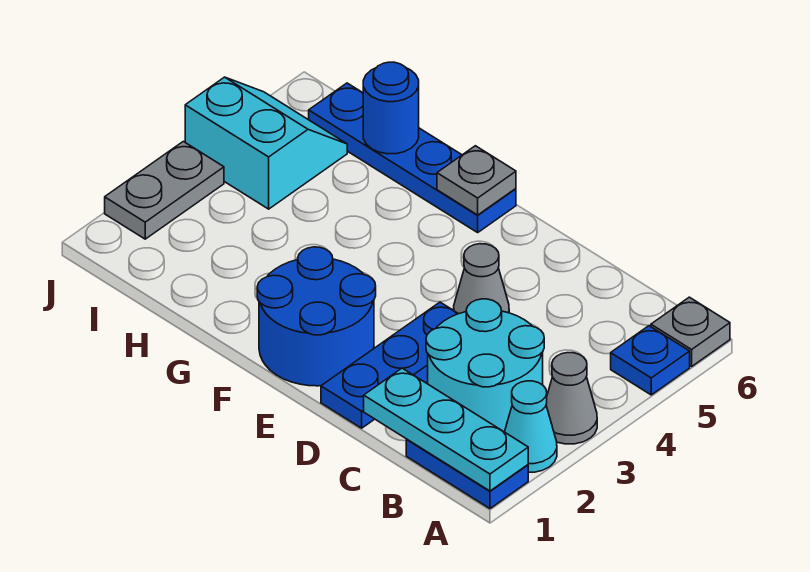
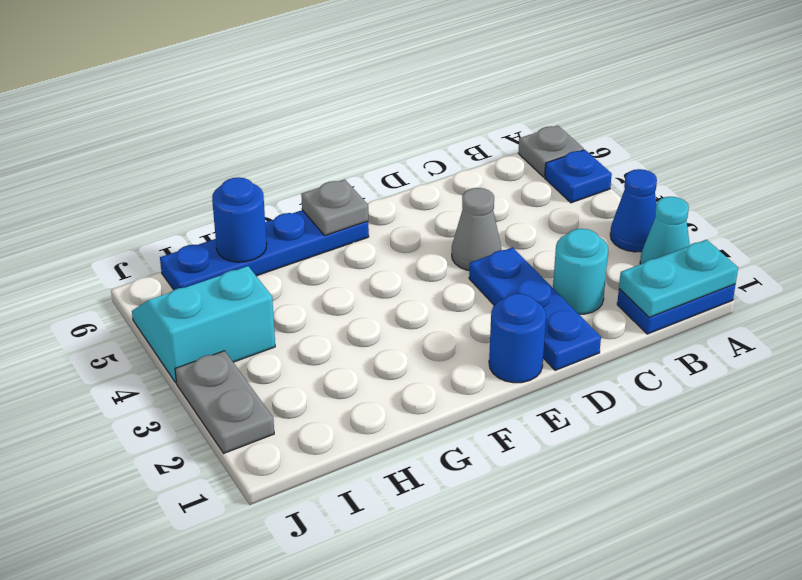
cyan 1x3 plate [364,368,528,491] -> cyan 1x2 plate [619,240,738,317]
grey 1x1 cone [546,353,597,444] -> blue 1x1 cone [610,169,657,252]
cyan 2x2 round brick [426,299,544,432] -> cyan 1x1 round brick [553,229,608,314]
blue 2x2 round brick [257,247,376,386] -> blue 1x1 round brick [489,294,546,383]

